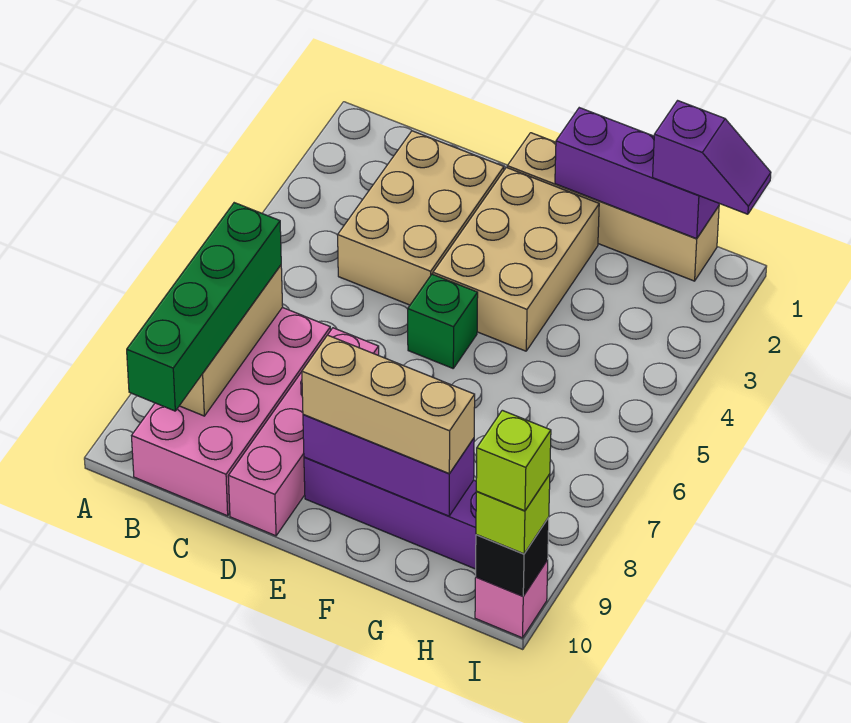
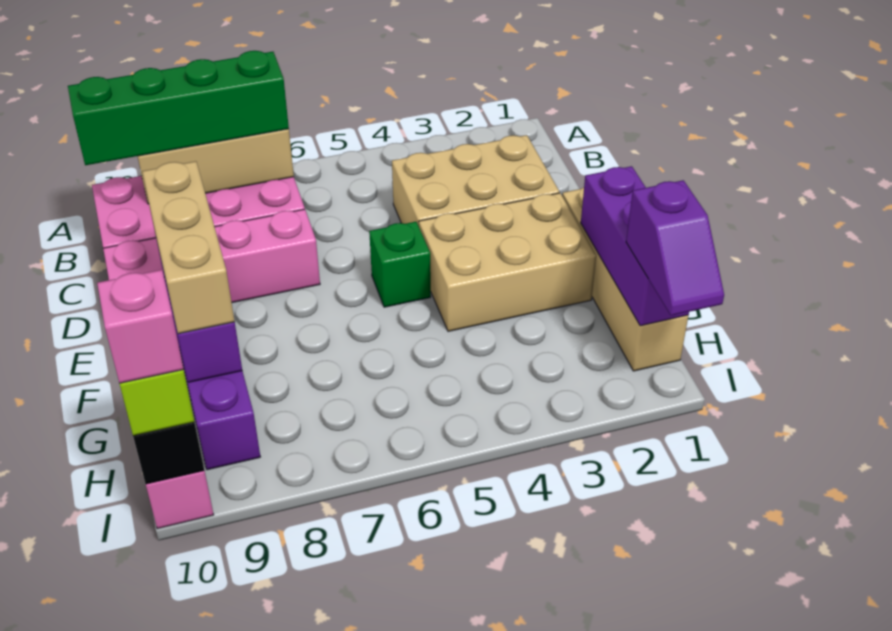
lime 1x1 brick [476,410,551,511] -> pink 1x1 brick [97,270,184,383]

